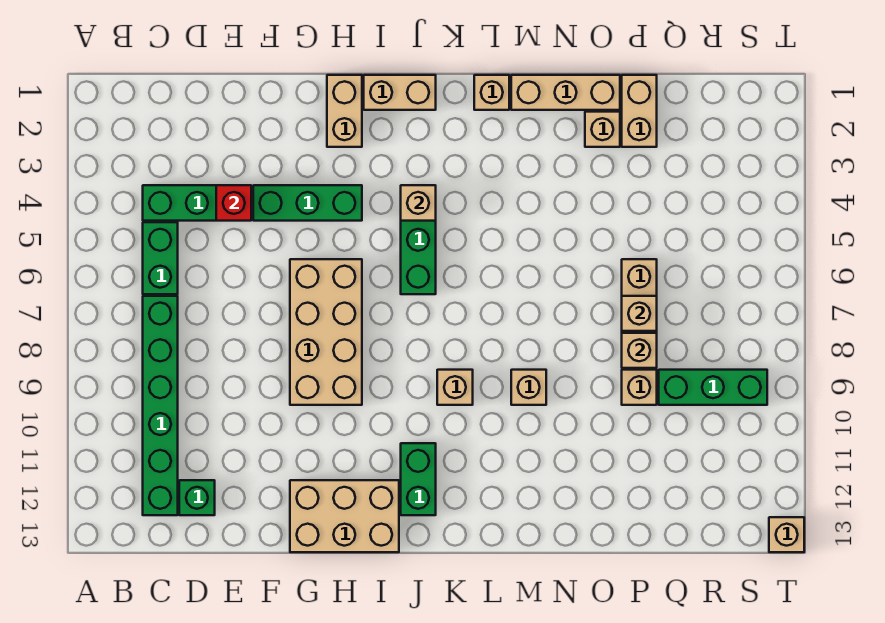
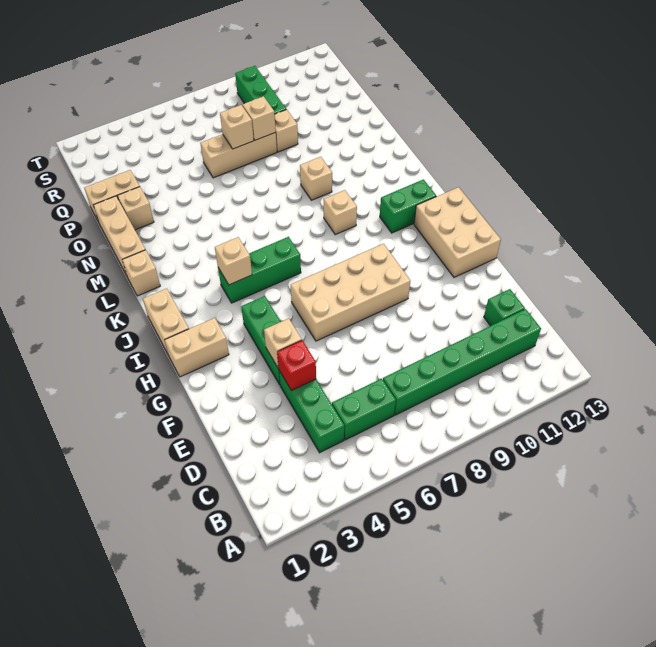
tan 1x1 brick [769,517,804,552] -> tan 1x1 brick moved to [264,318,302,368]

